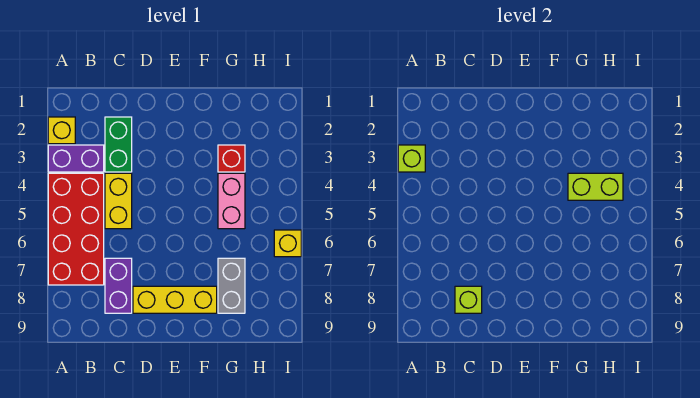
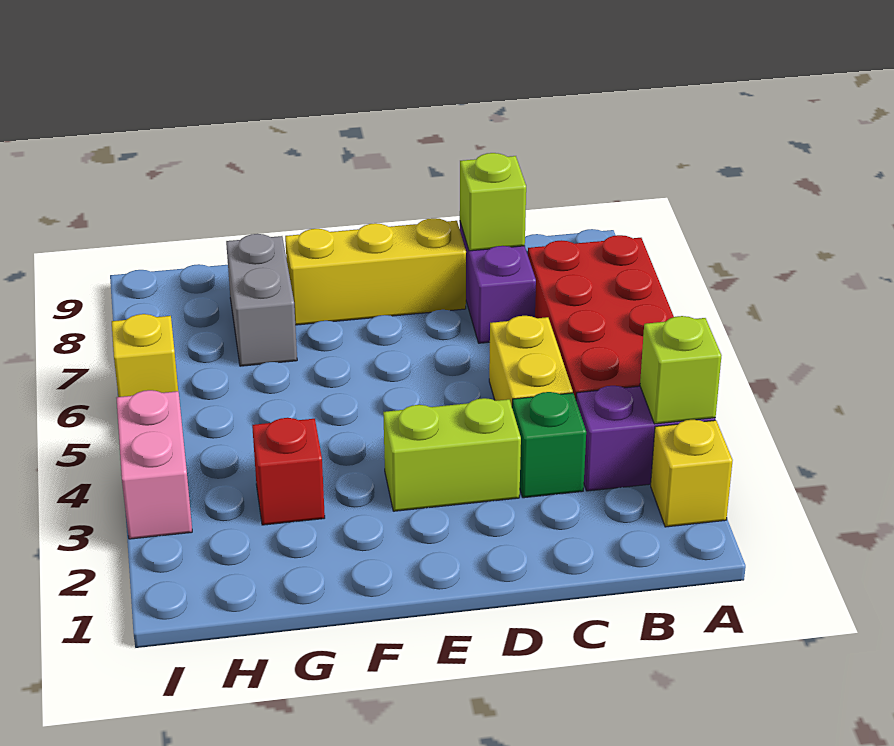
green 1x2 brick [105,117,132,172] -> green 1x1 brick [512,392,586,498]
pink 1x2 brick [218,173,245,229] -> pink 1x2 brick moved to [117,390,192,539]
lime 1x2 brick [568,173,623,200] -> lime 1x2 brick moved to [383,398,521,511]

